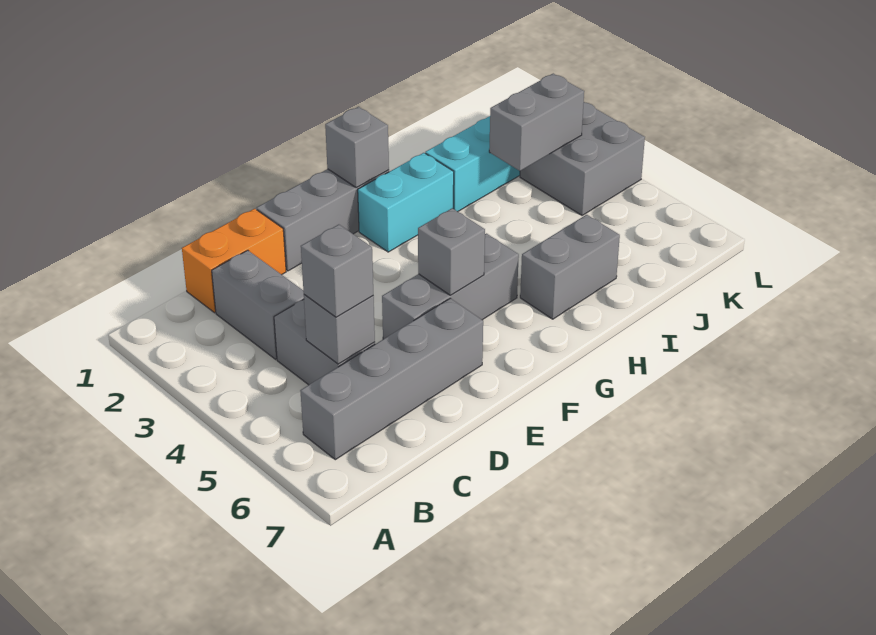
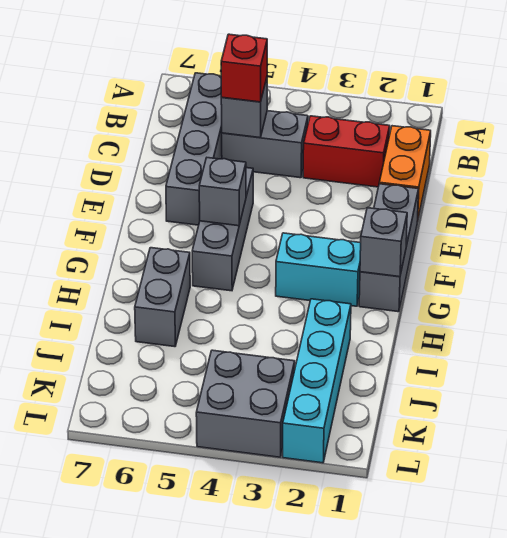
grey 1x2 brick [212,250,304,359] -> red 1x2 brick [303,116,390,187]
grey 1x1 brick [301,225,373,317] -> red 1x1 brick [221,34,267,102]
cyan 1x2 brick [358,153,454,252] -> cyan 1x2 brick turned to [276,233,361,306]
grey 1x2 brick [489,74,584,171] -> none

